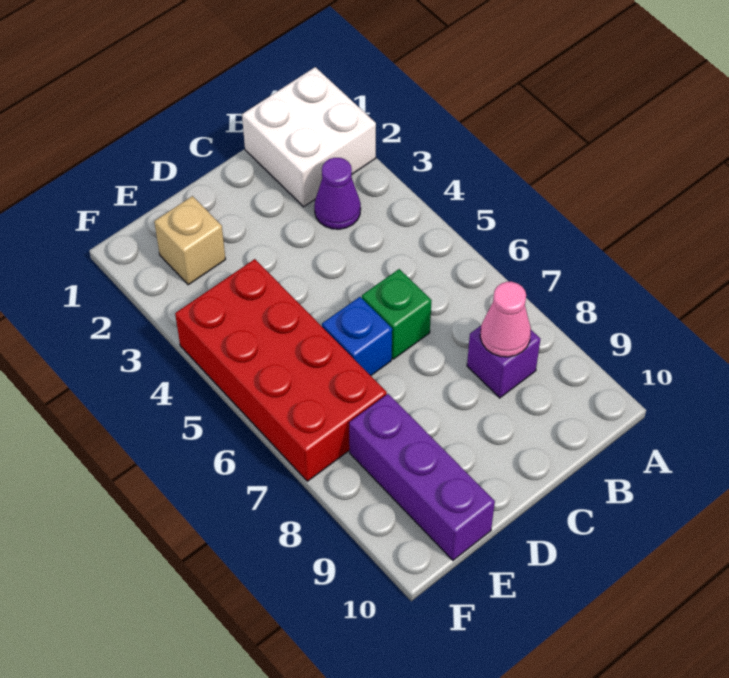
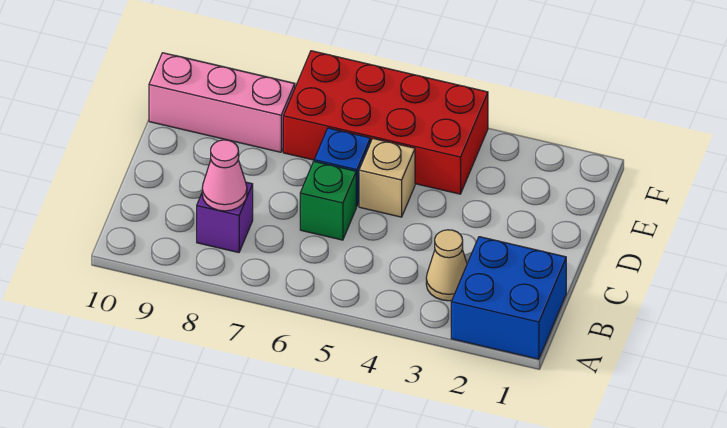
white 2x2 brick [242,67,376,207] -> blue 2x2 brick [451,237,566,359]
purple 1x1 cone [314,158,361,229] -> tan 1x1 cone [426,230,467,301]
tan 1x1 brick [154,196,225,285] -> tan 1x1 brick moved to [359,139,415,217]
purple 1x3 brick [349,394,495,560] -> pink 1x3 brick [149,53,295,152]

